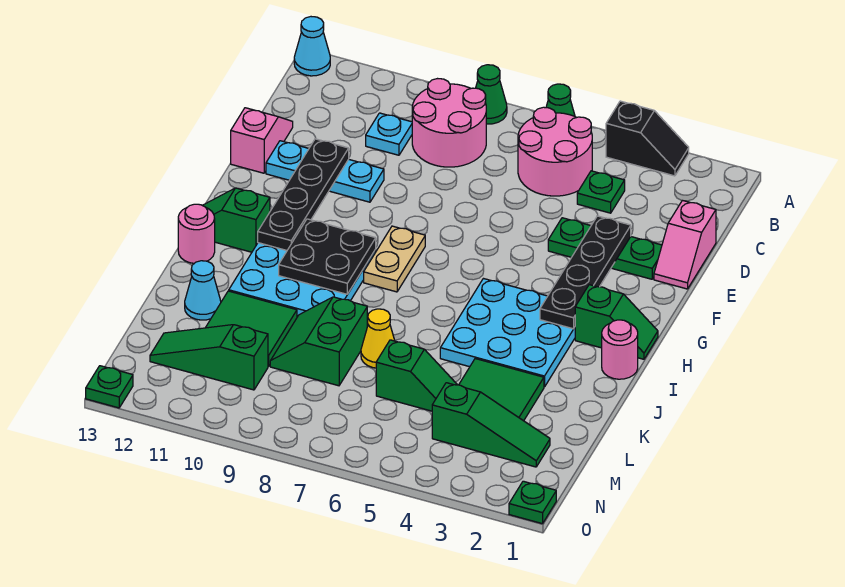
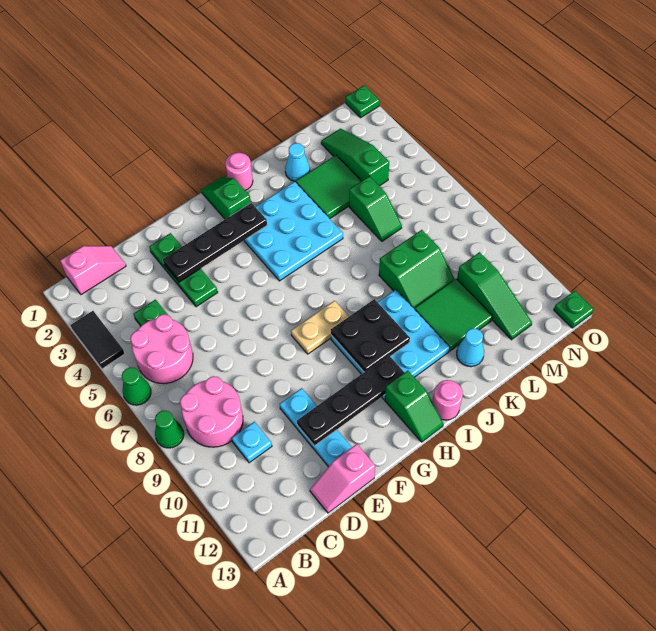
black 1x2 slope [606,101,689,176] -> black 1x2 tile [70,311,125,369]
cyan 1x1 cone [294,17,330,76] -> cyan 1x1 cone moved to [285,143,310,181]
pink 1x2 slope [654,200,716,289] -> pink 1x2 slope moved to [60,246,126,295]
yellow 1x1 cone [361,309,395,368] -> none
green 1x2 slope [376,340,457,411] -> green 1x2 slope turned to [349,176,402,241]

